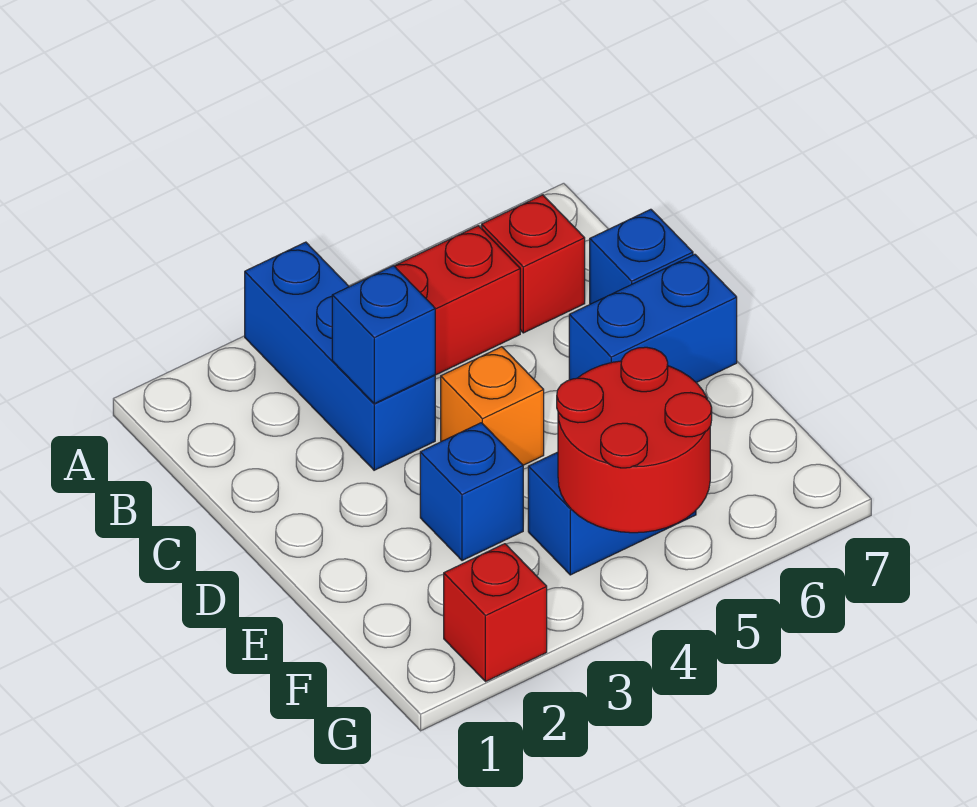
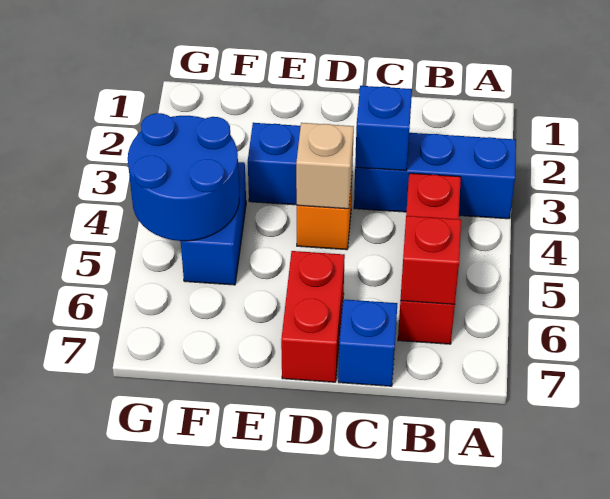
none -> tan 1x1 brick [296,123,354,209]
blue 1x2 brick [569,254,737,383] -> red 1x2 brick [281,251,345,382]
red 2x2 round brick [557,347,712,533] -> blue 2x2 round brick [128,113,239,241]
red 1x1 brick [444,544,547,682] -> red 1x1 brick moved to [400,216,461,304]

